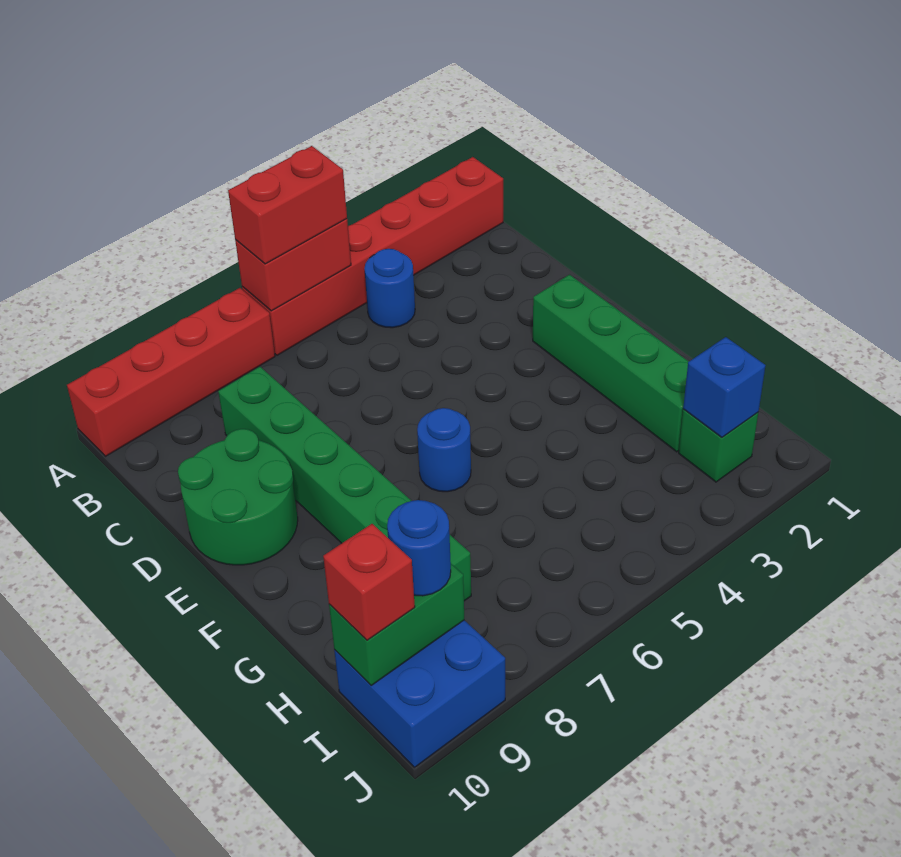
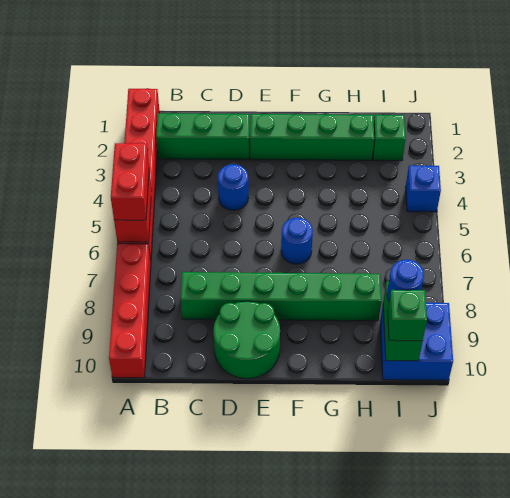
none -> green 1x3 brick [156,113,249,160]
blue 1x1 round brick [364,249,415,328] -> blue 1x1 round brick moved to [218,164,248,210]
blue 1x1 brick [683,337,766,437] -> blue 1x1 brick moved to [406,165,441,212]
red 1x1 brick [323,524,415,640] -> green 1x1 brick [388,290,427,341]

